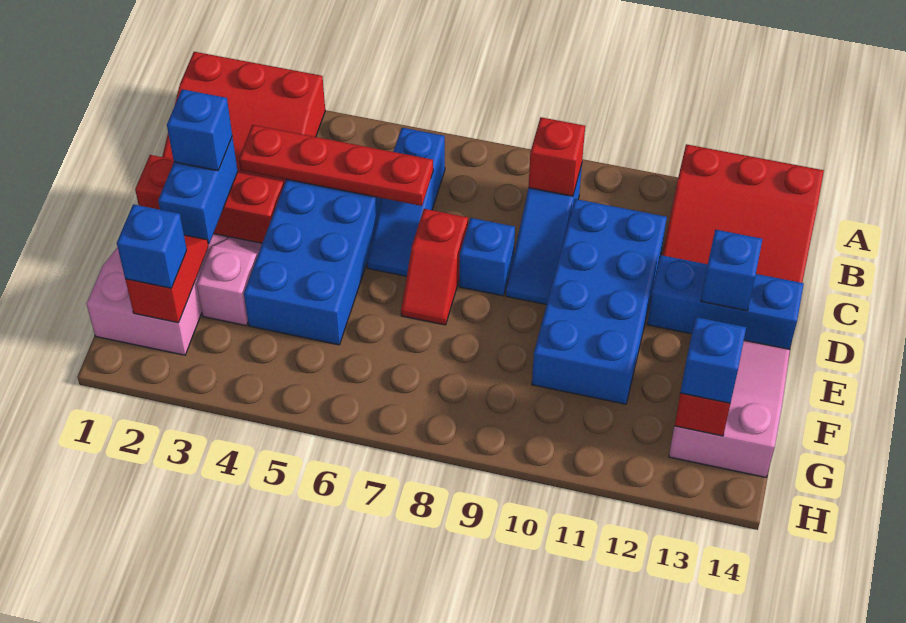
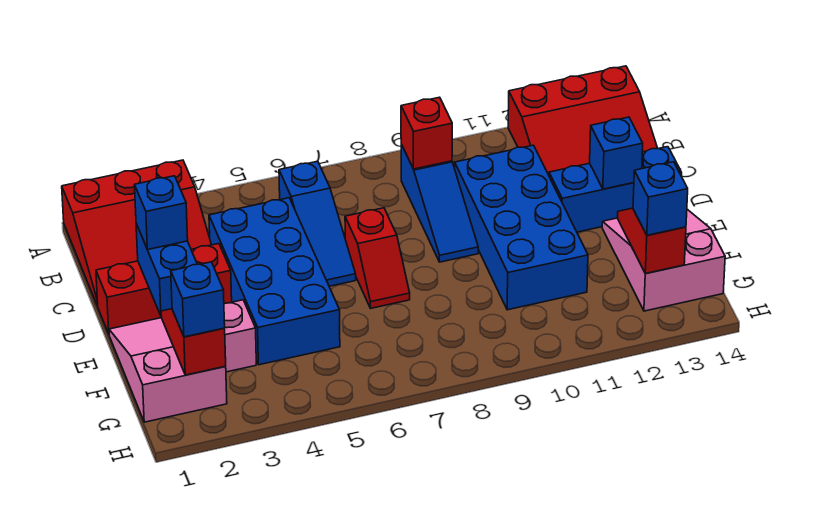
red 1x4 plate [239,125,433,206] -> none
blue 1x1 brick [459,218,515,296] -> none

